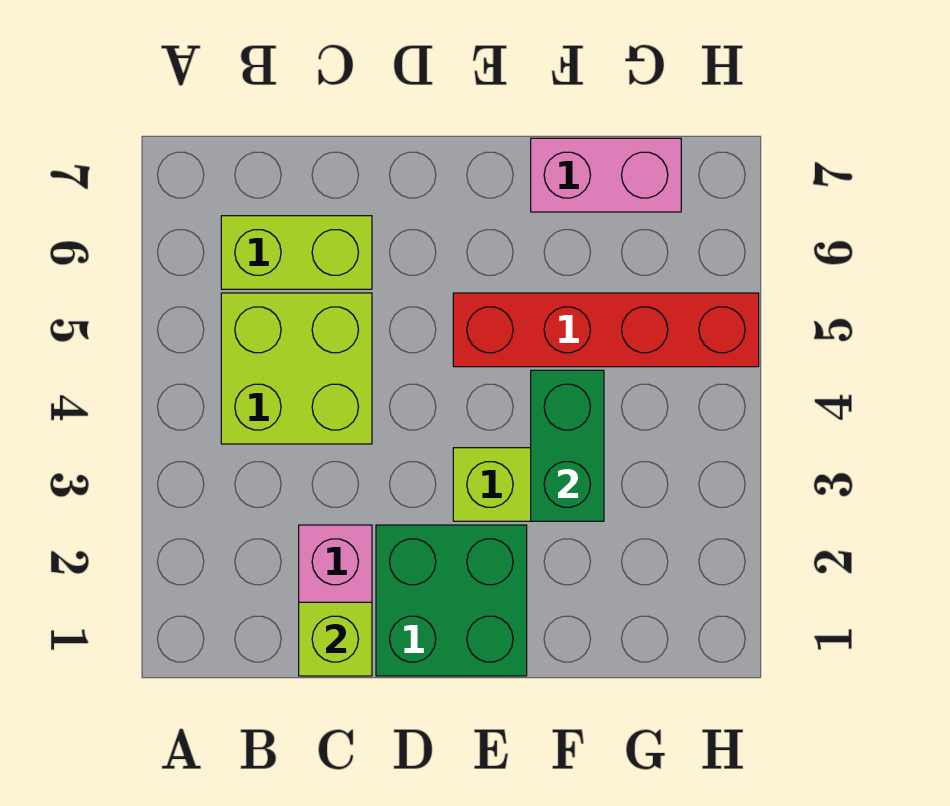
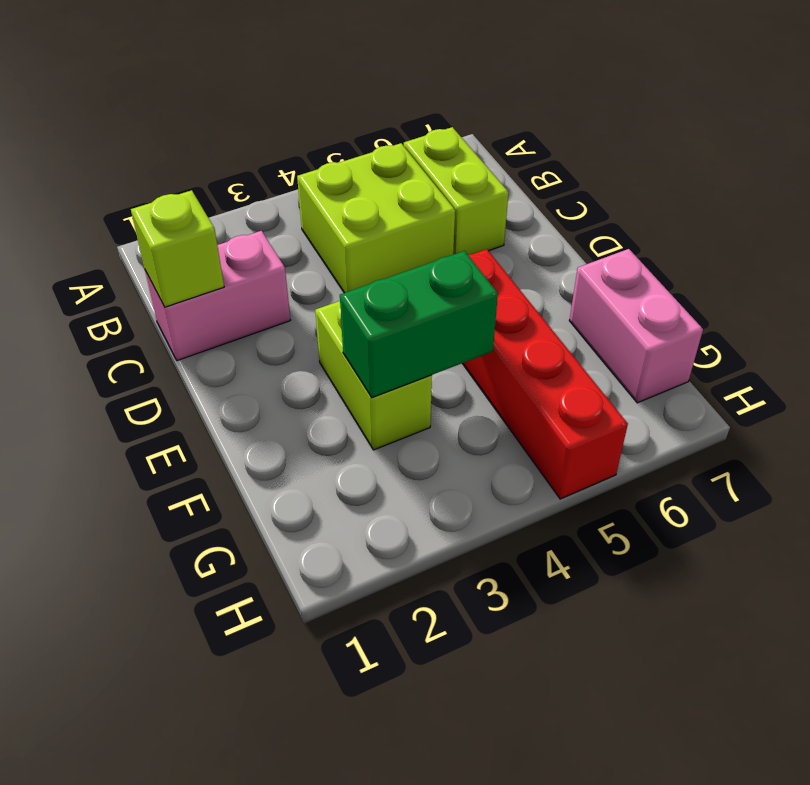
green 2x2 brick [376,525,527,676] -> none

